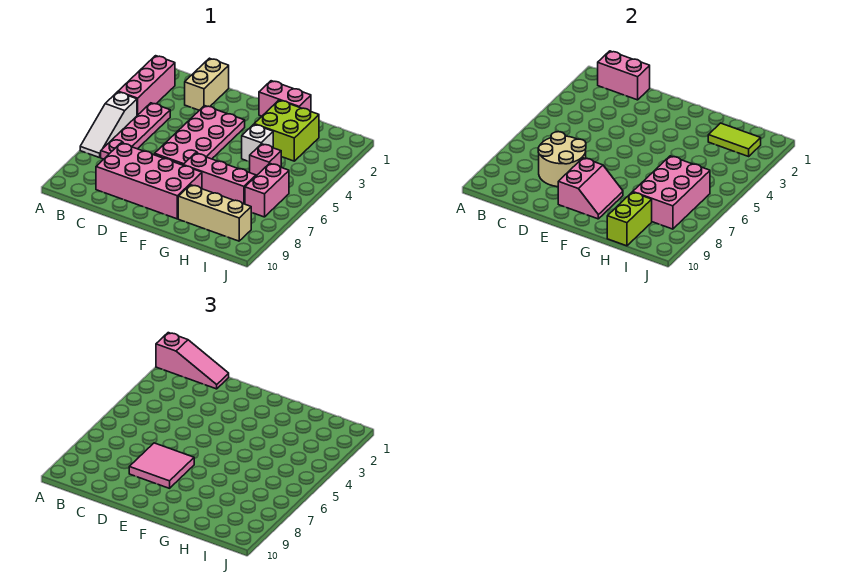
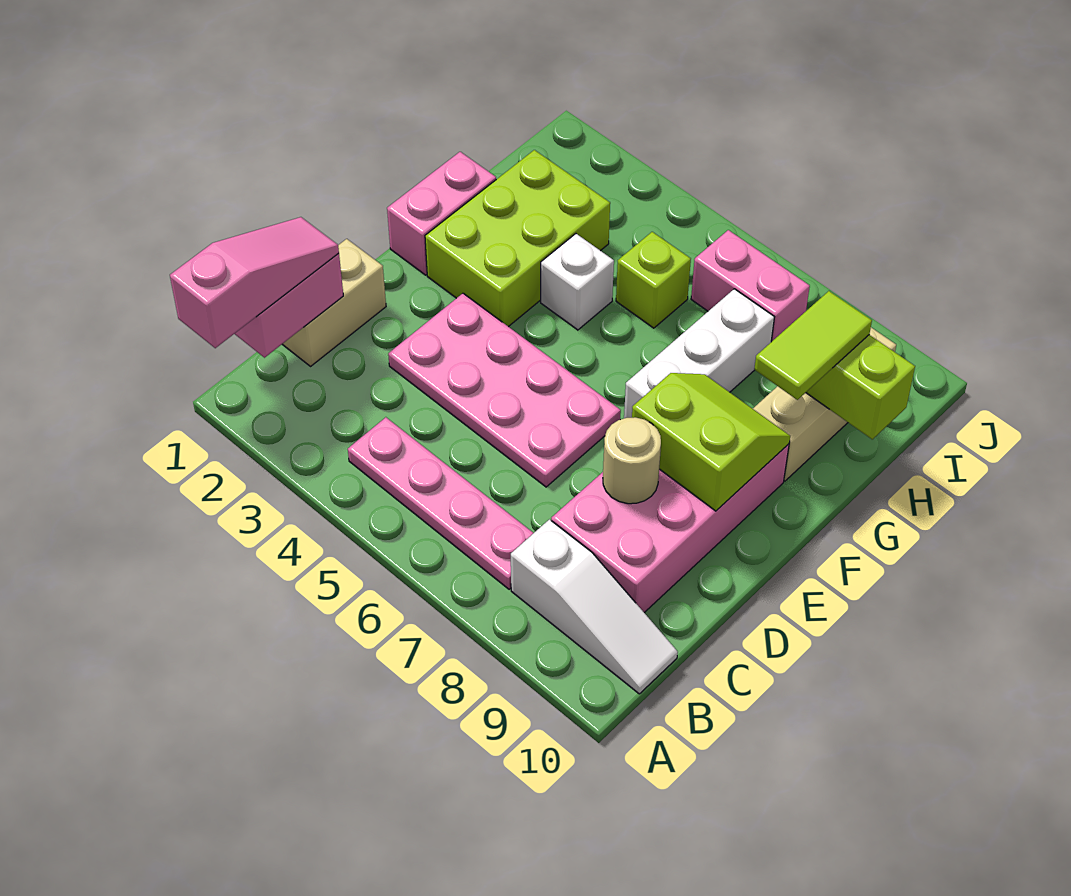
pink 1x3 brick [118,56,175,115] -> none
white 1x3 slope [80,92,137,158] -> white 1x3 slope moved to [511,519,678,694]
tan 1x2 brick [185,58,229,110] -> tan 1x2 brick turned to [282,239,386,366]
tan 2x2 round brick [538,132,586,187] -> tan 1x1 round brick [603,417,661,504]
pink 2x2 tile [129,443,194,488] -> none
pink 2x2 slope [558,158,623,219] -> lime 2x2 slope [632,373,790,511]
pink 1x3 brick [183,153,256,204] -> white 1x3 brick [624,289,774,418]
lime 2x2 brick [254,100,319,161] -> lime 2x3 brick [425,150,610,327]
lime 1x2 tile [708,123,761,156] -> lime 1x2 tile moved to [754,291,872,400]
pink 1x1 brick [250,144,281,176] -> lime 1x1 brick [616,232,691,328]
pink 2x3 brick [633,156,710,229] -> none

